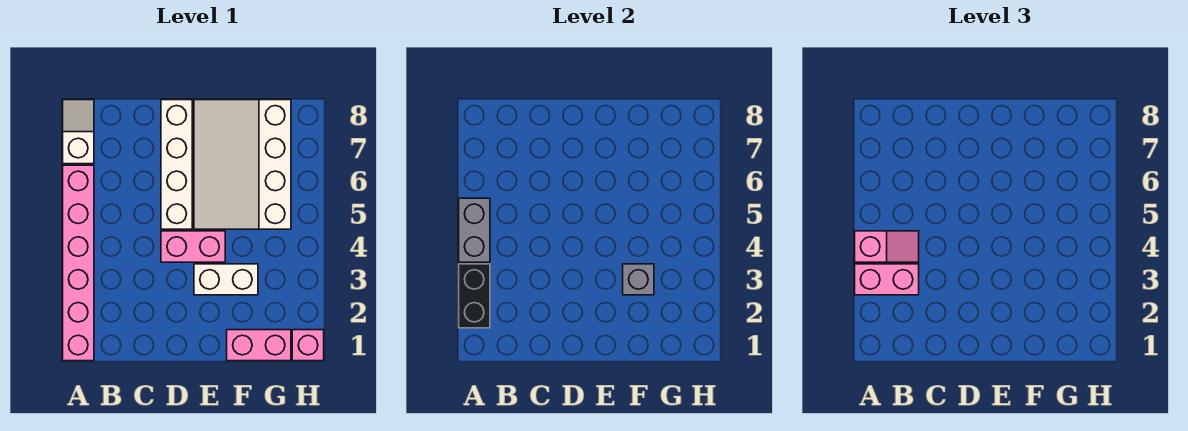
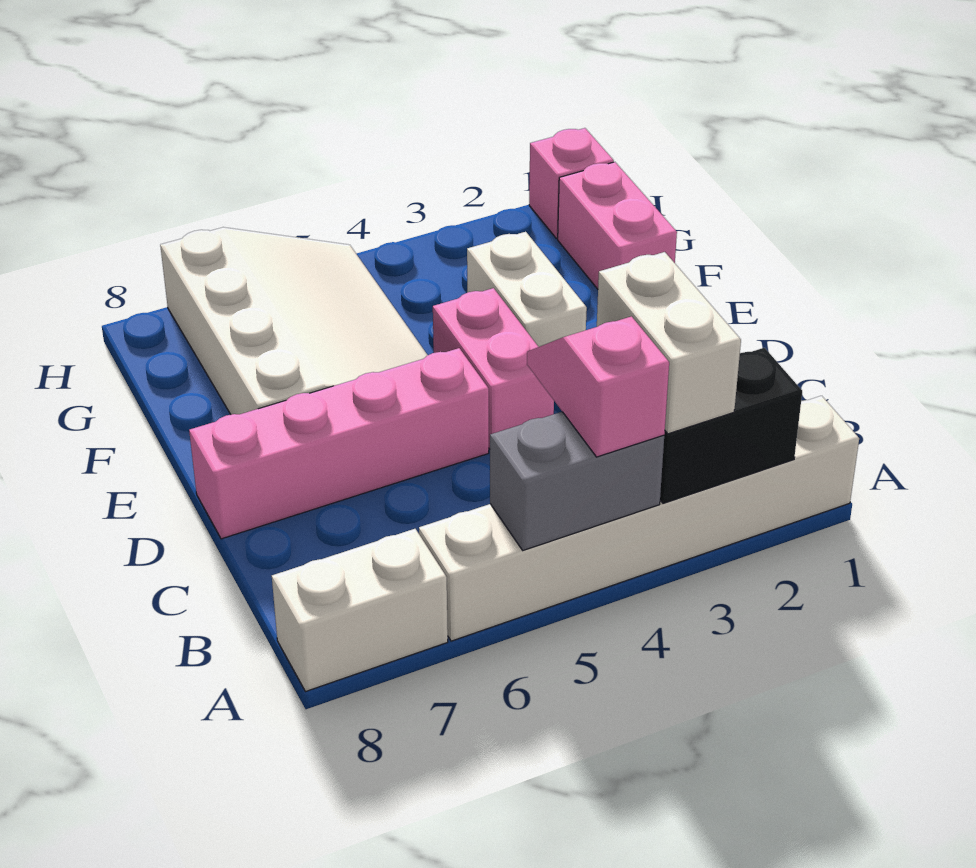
pink 1x6 brick [63,165,94,361] -> white 1x6 brick [419,396,859,641]
pink 1x2 brick [855,264,919,295] -> white 1x2 brick [597,252,741,434]
white 1x2 slope [63,100,94,164] -> white 1x2 brick [272,529,448,692]
white 1x4 brick [161,100,192,229] -> pink 1x4 brick [189,348,489,539]
white 3x4 slope [194,100,291,229] -> white 3x4 slope turned to [160,227,428,415]
grey 1x1 brick [623,264,654,295] -> none

